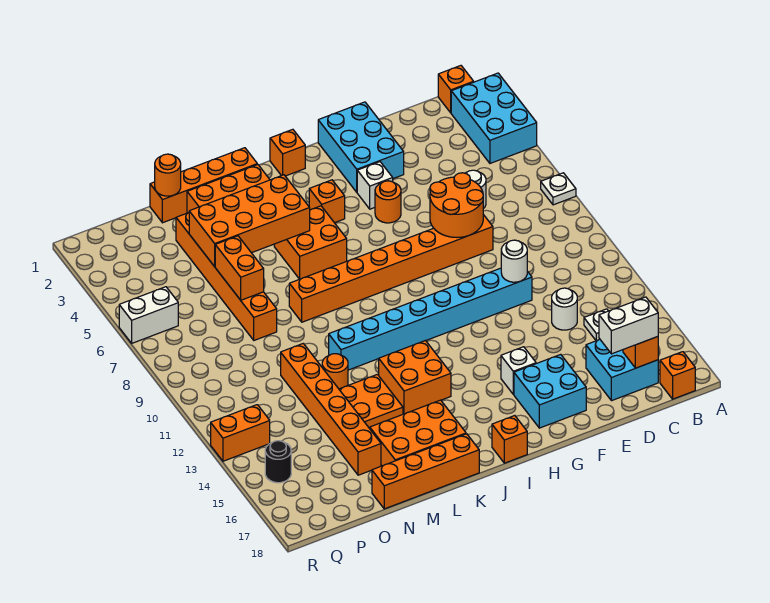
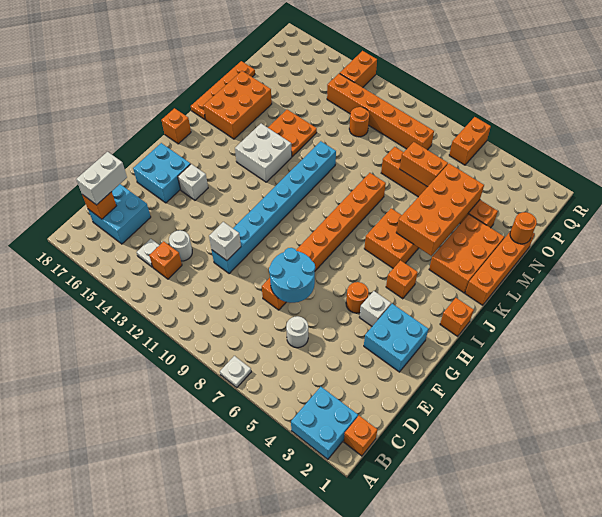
cyan 2x3 brick [451,73,537,163] -> cyan 2x2 brick [291,387,358,459]
orange 1x1 brick [660,352,695,399] -> orange 1x1 brick moved to [149,241,182,279]
orange 2x2 round brick [430,173,483,238] -> cyan 2x2 round brick [269,248,315,303]
white 1x1 round brick [501,240,527,282] -> white 1x1 brick [209,222,241,261]
cyan 2x3 brick [318,102,404,192] -> cyan 2x2 brick [364,304,428,372]
orange 2x2 brick [379,341,451,414] -> white 2x2 brick [235,124,292,182]
orange 1x4 brick [372,434,479,509] -> orange 1x4 plate [191,61,255,120]
orange 1x1 round brick [322,354,348,389] -> orange 1x1 round brick moved to [349,107,369,137]
orange 1x6 brick [281,344,381,475] -> orange 1x6 brick moved to [327,73,434,150]
white 1x2 brick [119,287,178,343] -> orange 1x2 brick [449,117,491,165]
black 1x1 round brick [265,441,291,483] -> none

